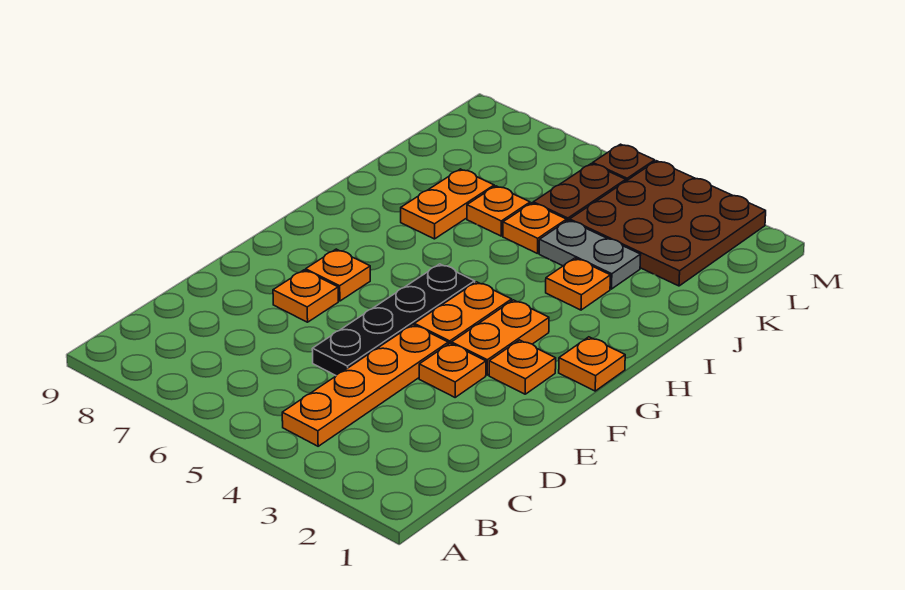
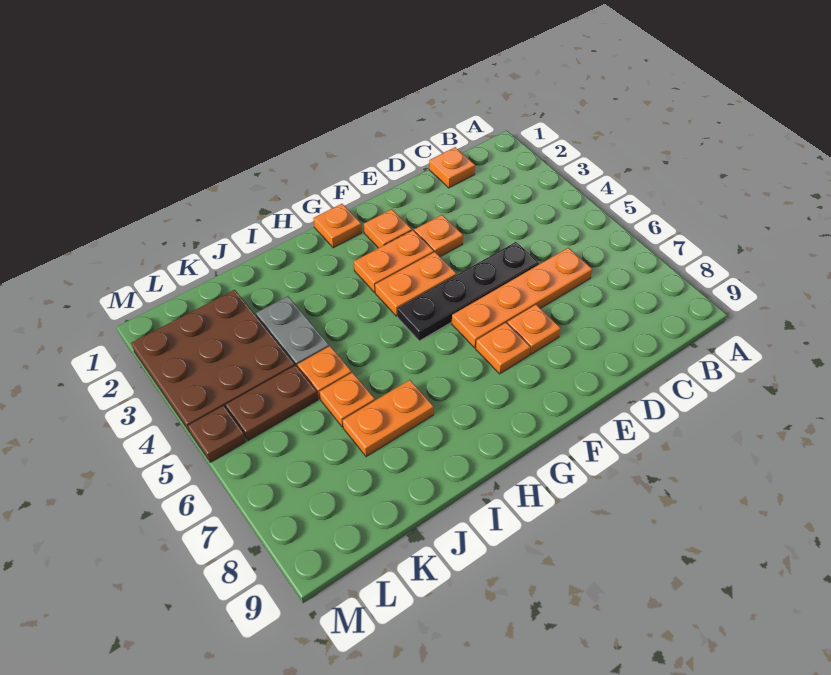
orange 1x4 plate [282,325,448,446] -> orange 1x4 plate moved to [452,248,592,348]
orange 1x1 plate [546,258,610,310] -> orange 1x1 plate moved to [429,147,475,188]

